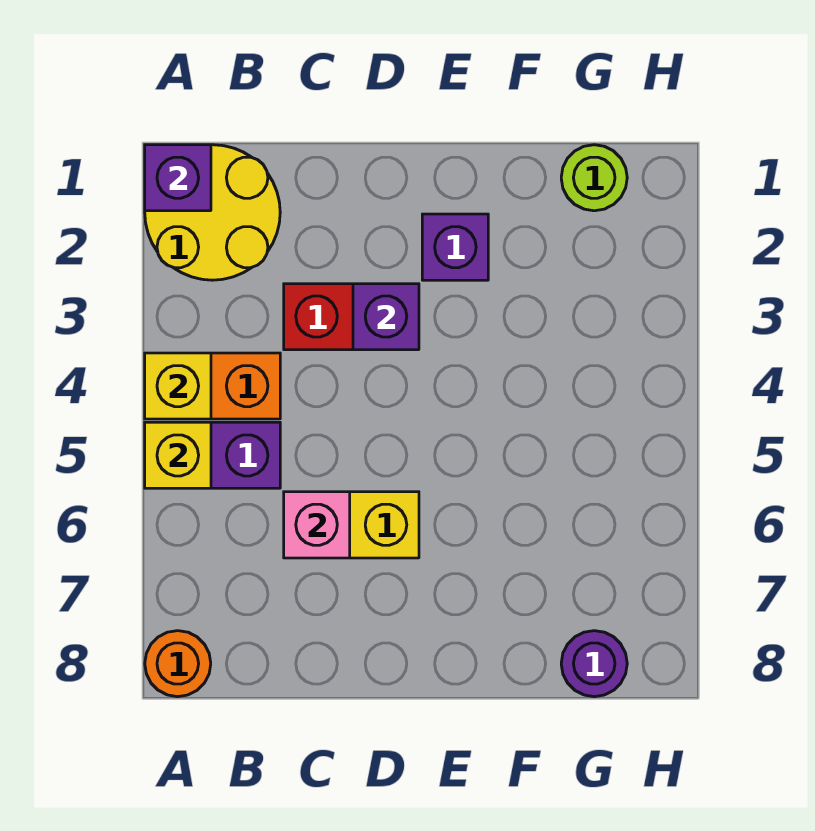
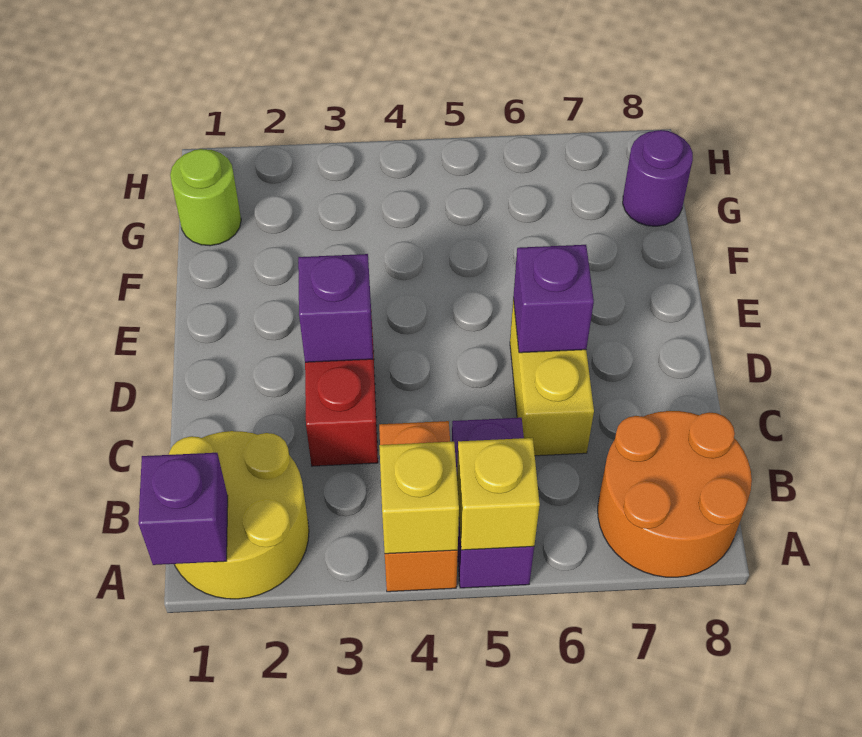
orange 1x1 round brick [145,631,211,697] -> orange 2x2 round brick [598,411,752,577]
pink 1x1 brick [284,492,350,558] -> none
purple 1x1 brick [422,214,488,280] -> purple 1x1 brick moved to [513,245,594,353]

